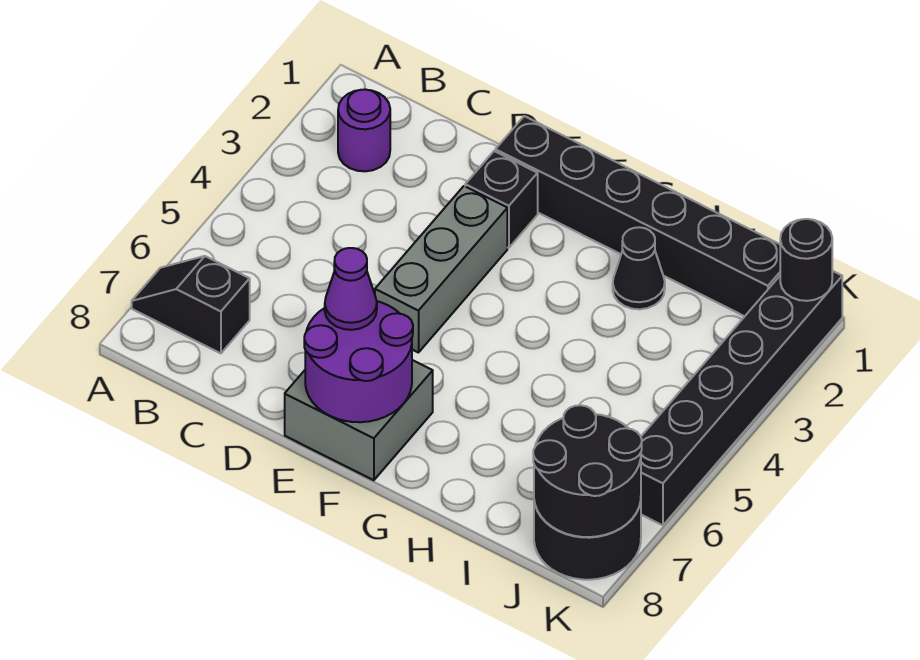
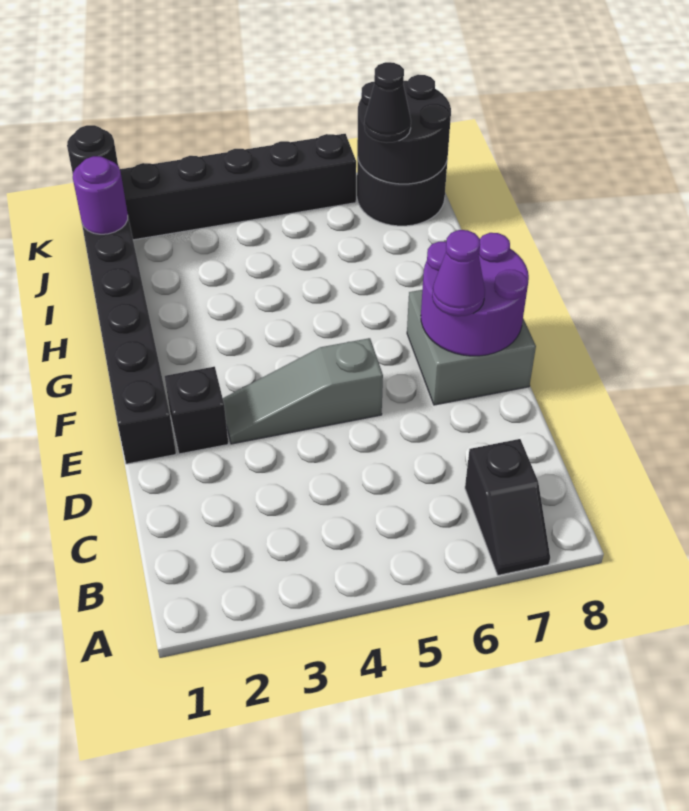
purple 1x1 round brick [338,90,390,171] -> purple 1x1 round brick moved to [73,156,128,234]
grey 1x3 brick [375,186,507,353] -> grey 1x3 slope [223,338,383,444]
black 1x1 cone [613,227,665,309] -> black 1x1 cone moved to [364,62,411,143]

